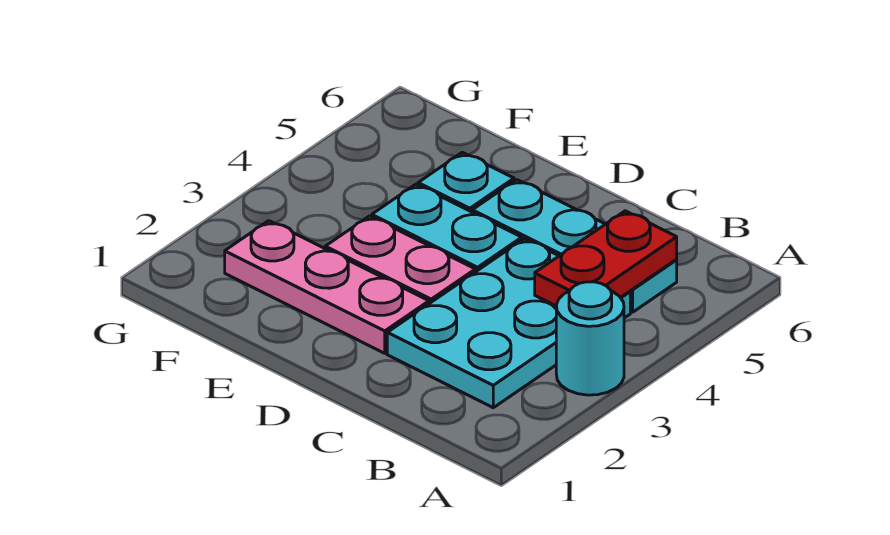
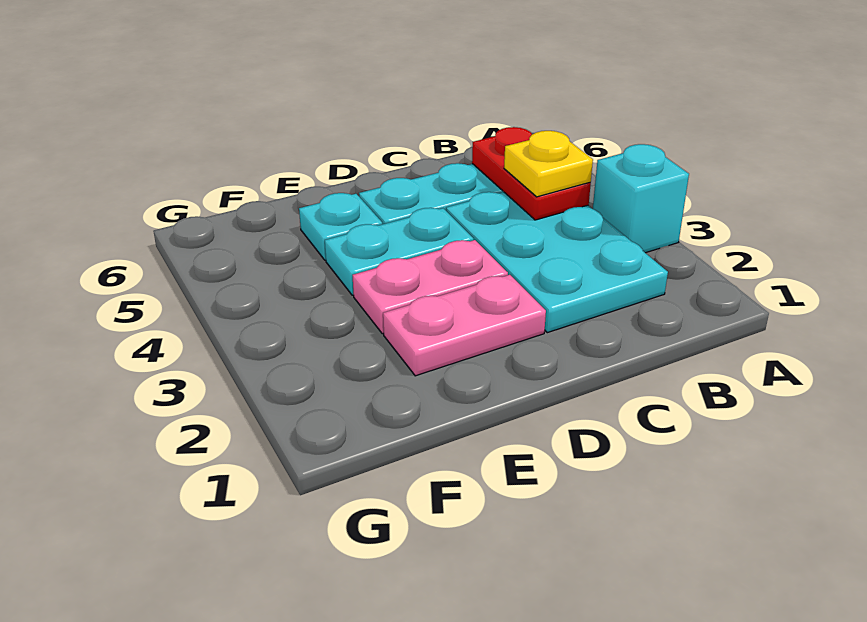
cyan 1x1 round brick [556,282,624,395] -> cyan 1x1 brick [593,144,689,253]
none -> yellow 1x1 plate [504,131,593,197]
pink 1x3 plate [225,221,429,353] -> pink 1x2 plate [383,275,546,376]

